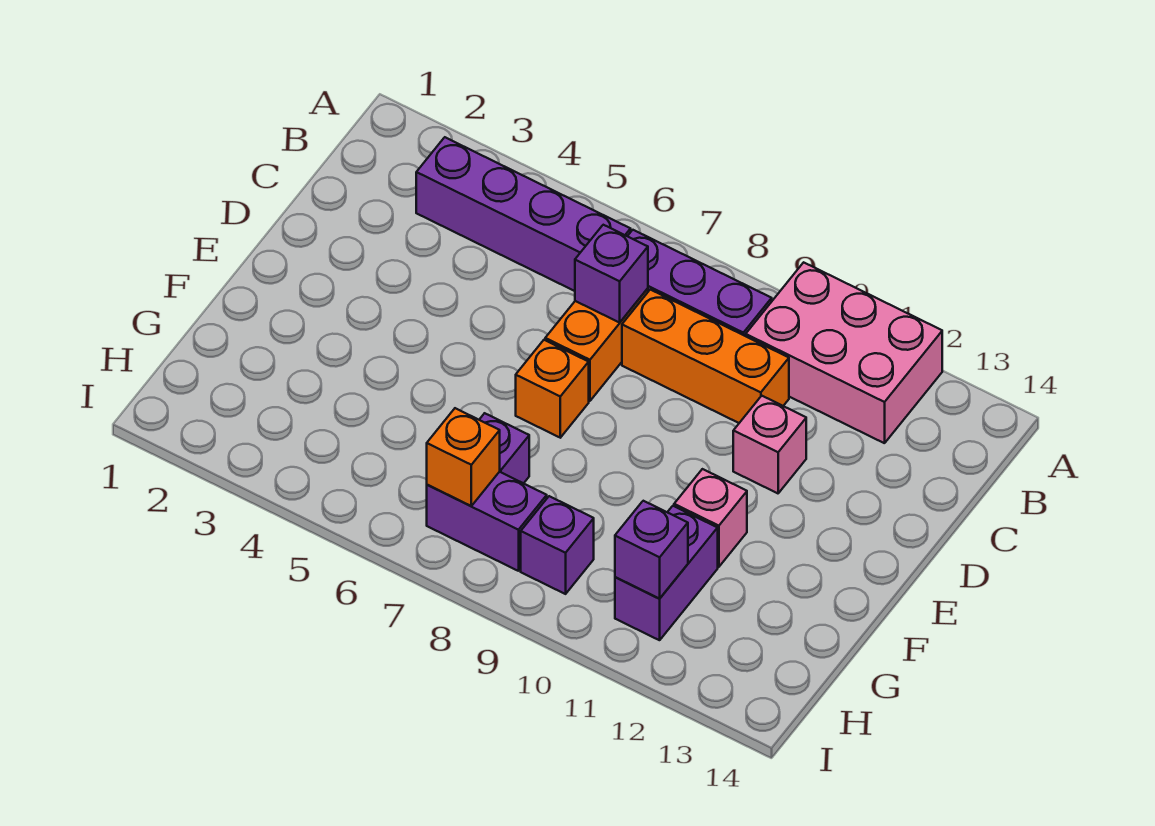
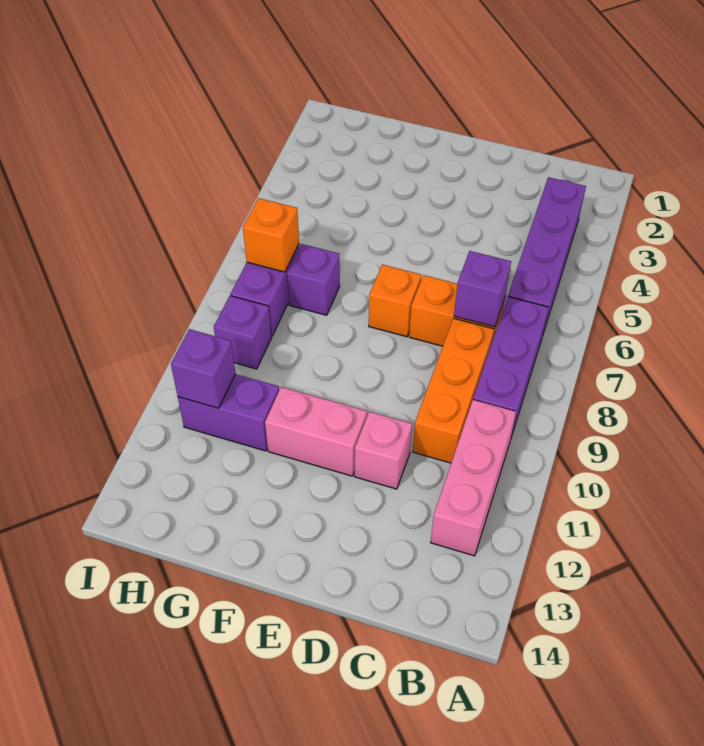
pink 2x3 brick [746,262,942,443] -> pink 1x3 brick [431,400,516,556]
pink 1x1 brick [674,469,747,567] -> pink 1x2 brick [265,387,367,476]

